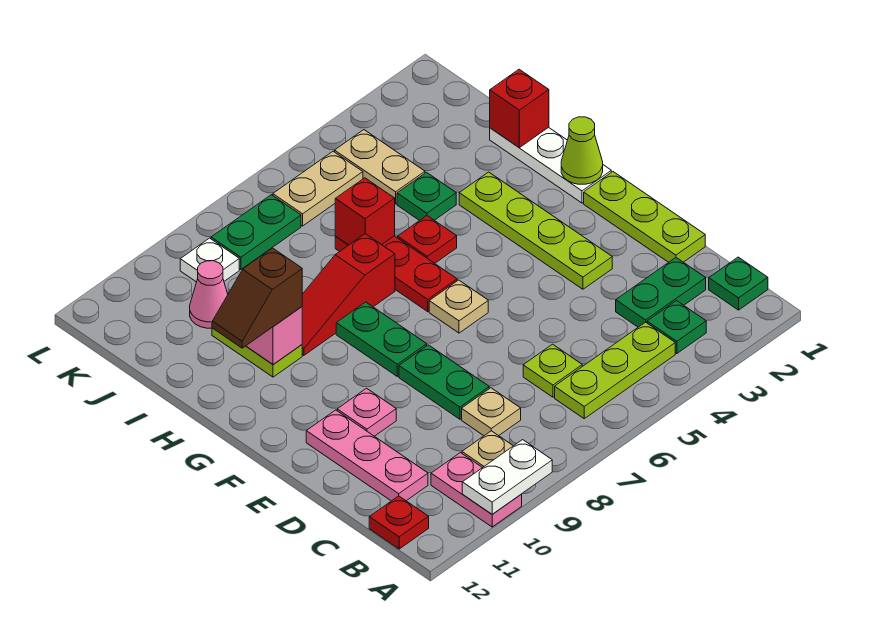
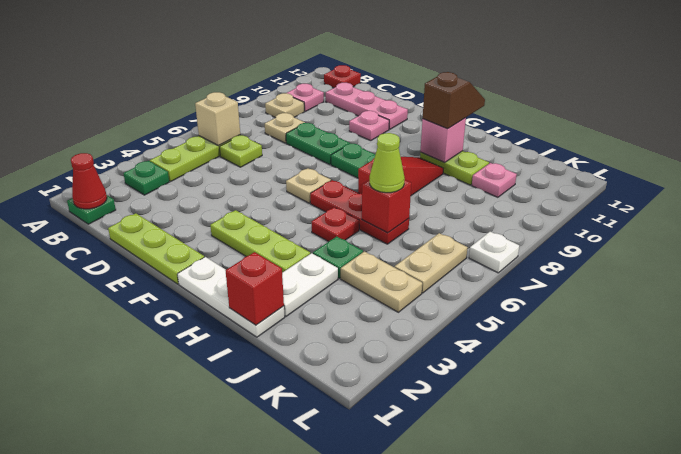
white 1x2 plate [462,440,552,514] -> white 1x2 plate moved to [282,253,338,316]
pink 1x2 plate [431,453,522,527] -> pink 1x1 plate [287,84,324,111]
none -> red 1x1 cone [71,153,107,209]
none -> tan 1x1 brick [195,92,240,146]
green 1x2 plate [616,258,706,327] -> none
lime 1x4 plate [459,172,612,289] -> lime 1x3 plate [210,210,310,273]
lime 1x1 cone [561,117,603,184] -> lime 1x1 cone moved to [370,133,405,193]
pink 1x1 cone [190,261,228,328] -> pink 1x1 plate [472,163,517,197]
green 1x2 plate [211,195,301,269] -> none
white 1x1 plate [180,238,239,282] -> white 1x1 plate moved to [469,232,519,273]

